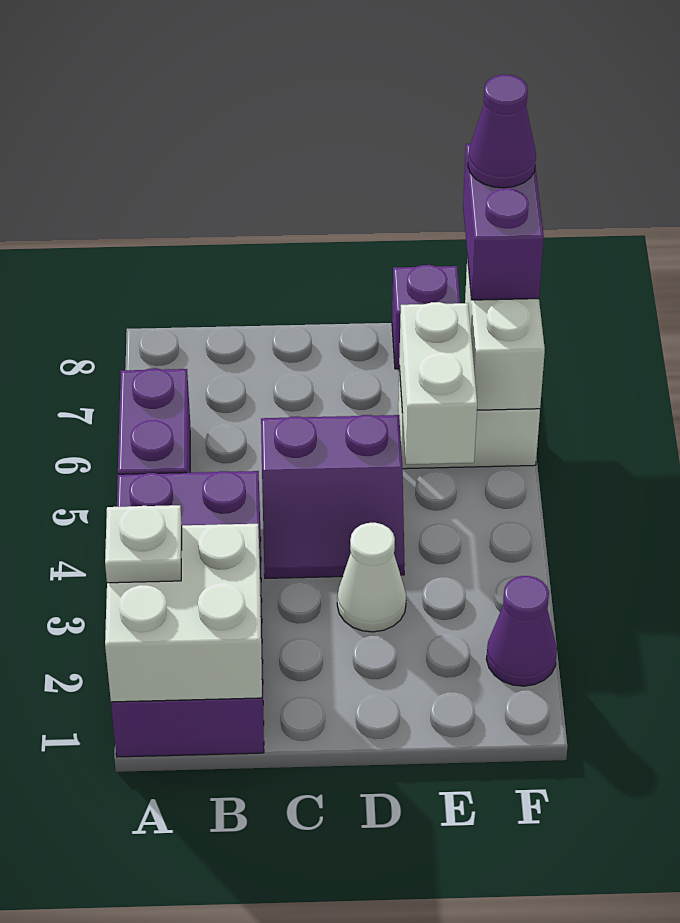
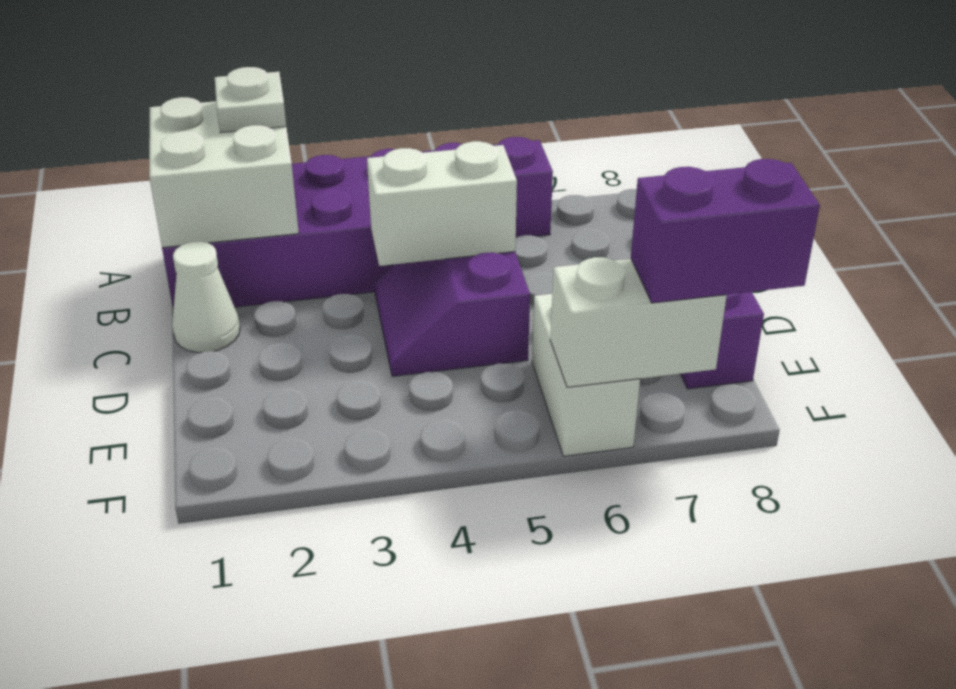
white 1x1 cone [337,523,406,632] -> white 1x1 cone moved to [172,242,240,353]
white 1x2 brick [399,302,477,464] -> white 1x2 brick moved to [367,141,517,266]
purple 1x1 cone [486,576,557,686] -> none
purple 1x1 cone [468,75,536,188] -> none

